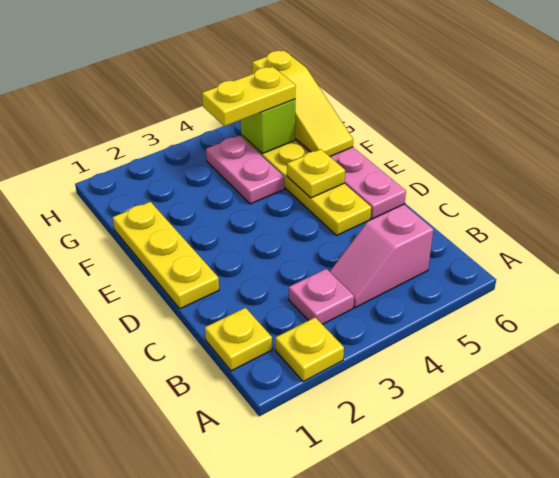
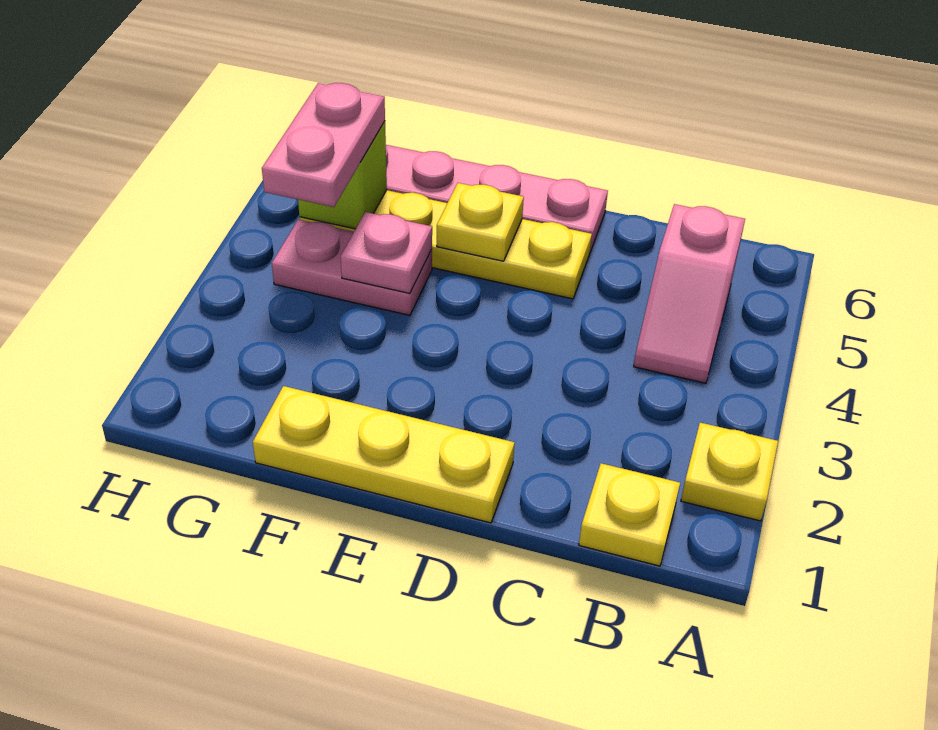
pink 1x1 plate [289,269,354,324] -> pink 1x1 plate moved to [341,212,432,293]
yellow 1x3 slope [252,51,353,156] -> none
yellow 1x2 plate [202,67,296,126] -> pink 1x2 plate [262,83,385,207]

